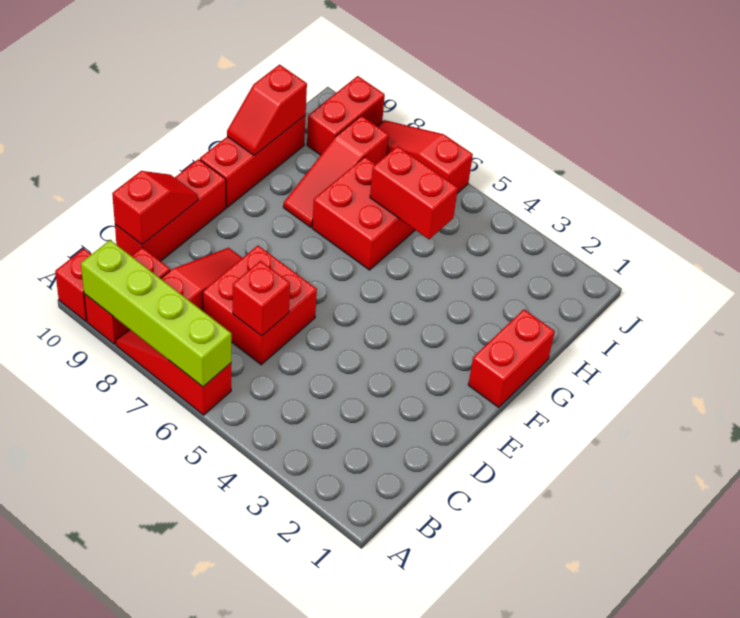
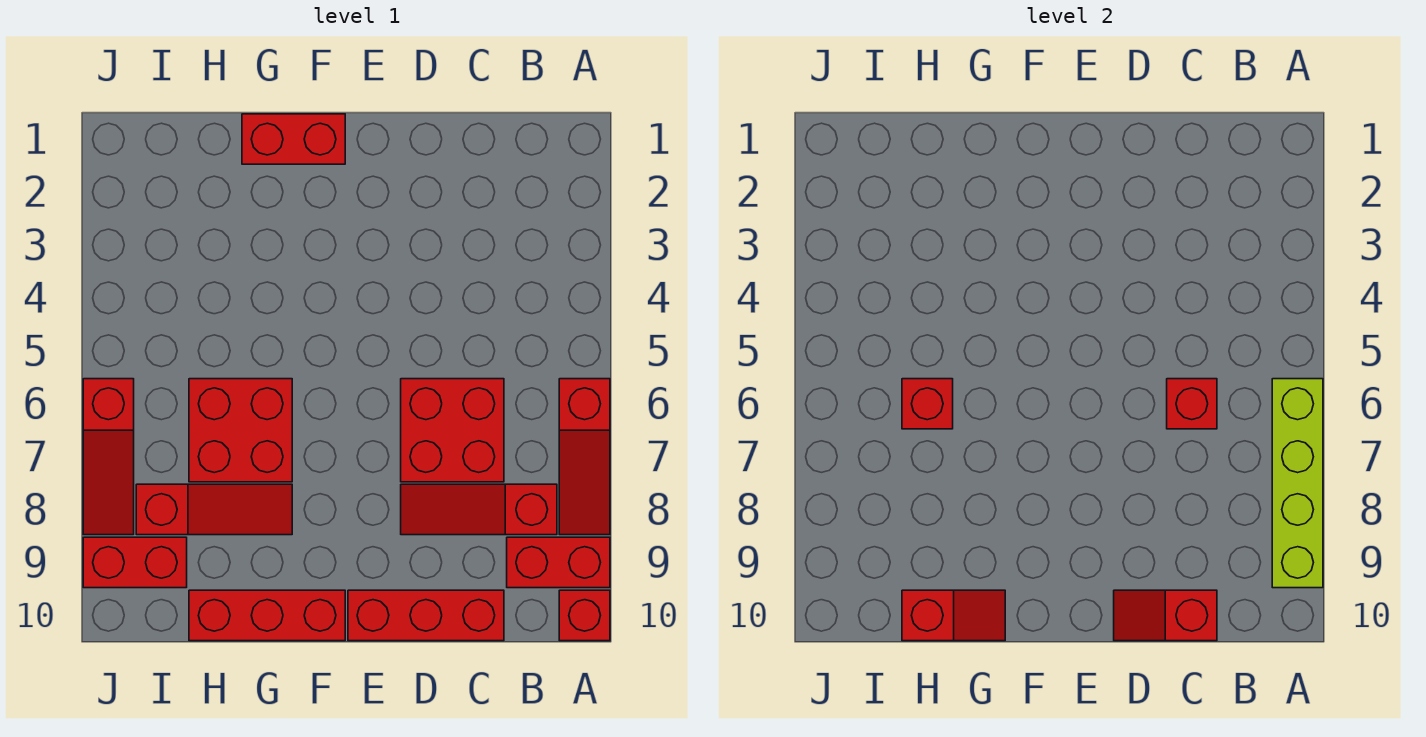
red 1x2 brick [370,146,458,239] -> red 1x1 brick [902,379,953,429]

